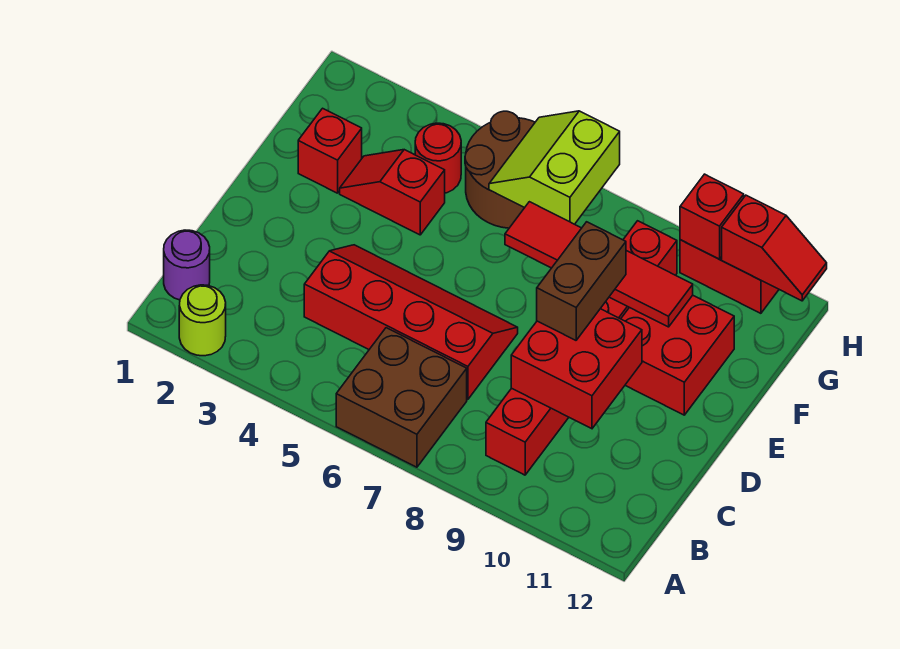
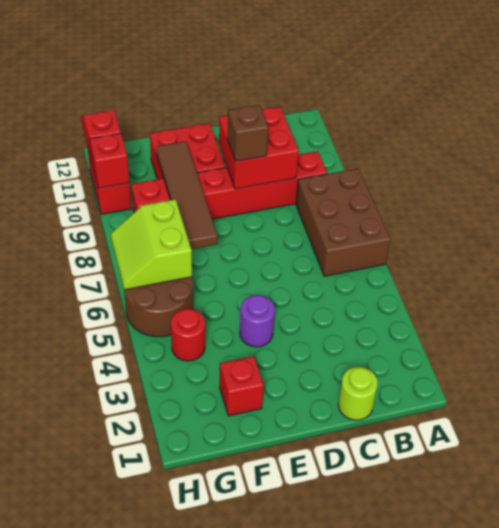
lime 1x1 round brick [179,285,226,356] -> lime 1x1 round brick moved to [338,367,378,420]
brown 2x2 brick [336,328,467,467] -> brown 2x3 brick [296,168,390,276]
purple 1x1 round brick [164,230,210,300] -> purple 1x1 round brick moved to [240,295,275,347]
red 2x4 slope [304,245,518,399] -> none
brown 1x2 brick [537,222,626,340] -> brown 1x1 brick [228,105,268,161]
red 1x2 slope [340,150,445,235] -> none
red 1x4 tile [505,202,693,327] -> brown 1x4 tile [156,141,218,249]
lime 2x2 slope [489,111,620,224] -> lime 2x2 slope turned to [111,199,192,290]

